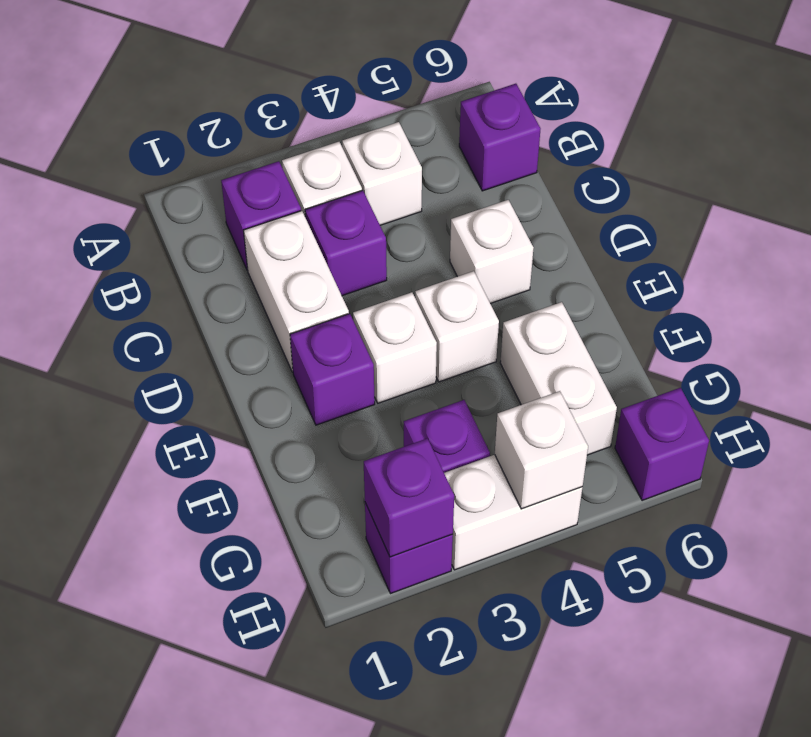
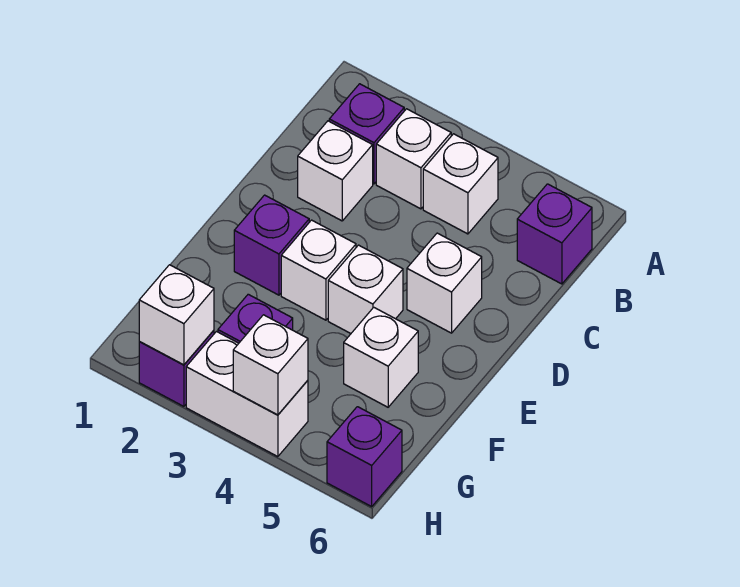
white 1x2 brick [244,211,349,372] -> white 1x1 brick [298,121,373,221]
purple 1x1 brick [305,190,387,296] -> none
white 1x2 brick [500,302,617,455] -> white 1x1 brick [344,307,418,407]
purple 1x1 brick [364,438,454,557] -> white 1x1 brick [139,265,214,365]

